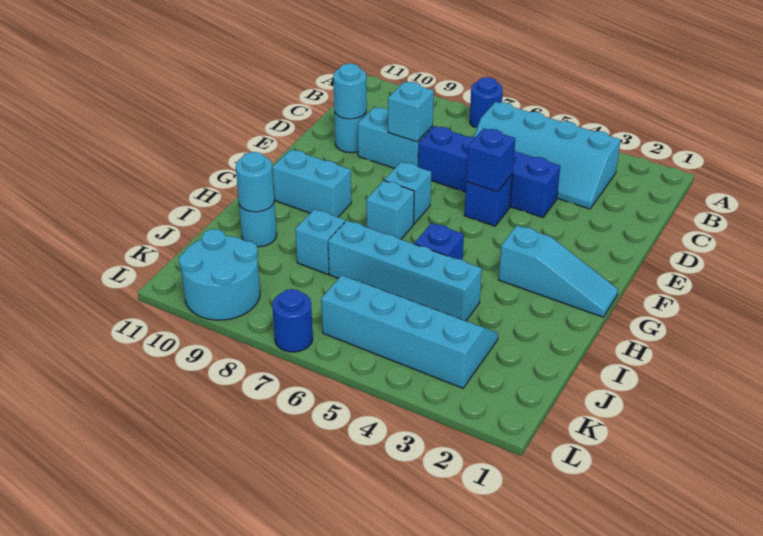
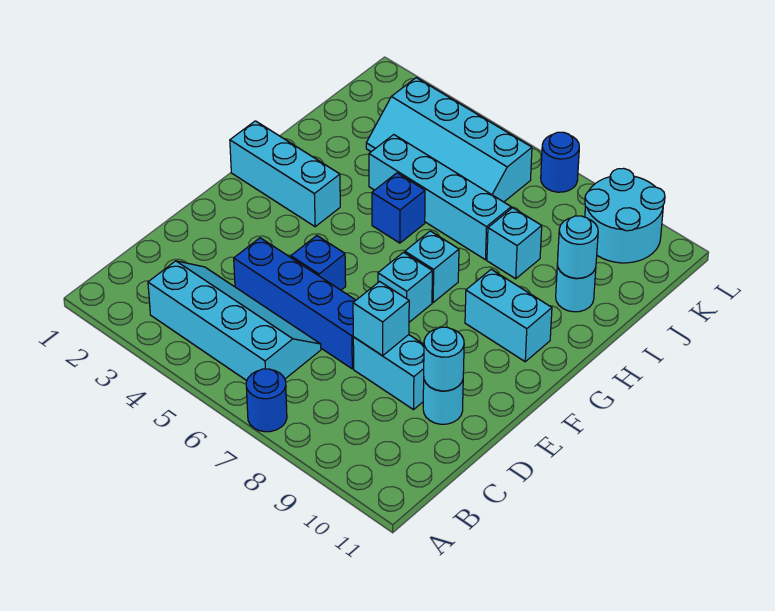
blue 1x1 brick [466,128,515,192] -> none
cyan 1x3 slope [499,225,618,317] -> cyan 1x3 brick [230,121,340,227]

